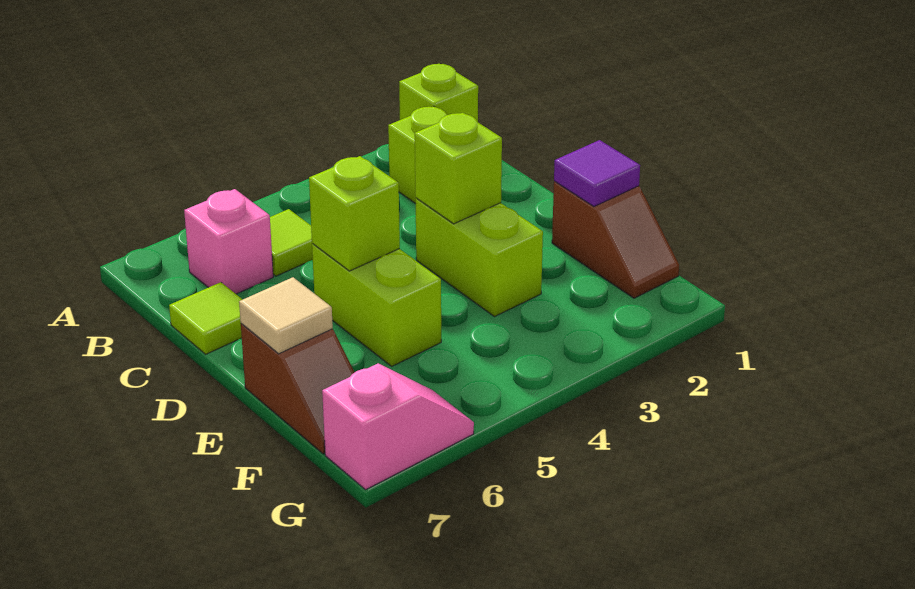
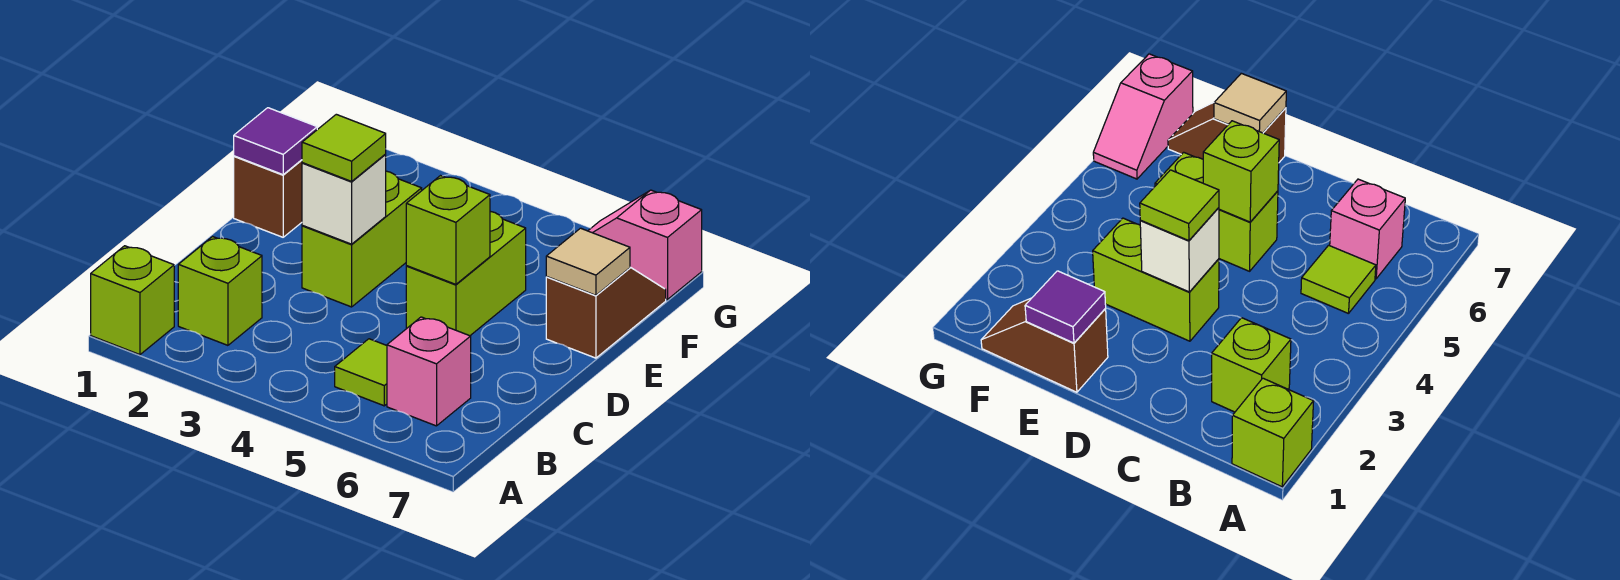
lime 1x1 tile [169,282,243,354] -> lime 1x1 tile moved to [302,114,386,181]
lime 1x1 brick [415,113,502,224] -> white 1x1 brick [302,155,386,244]

